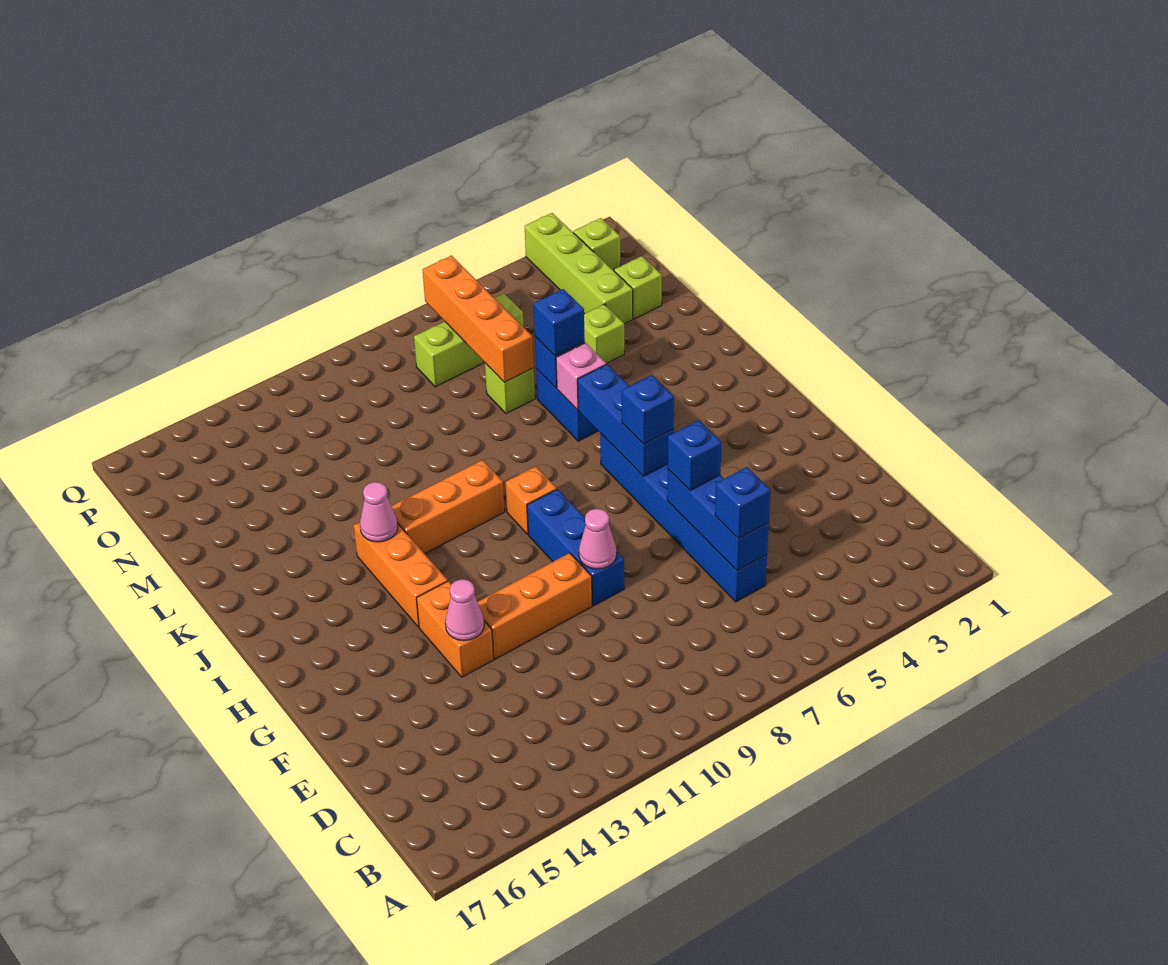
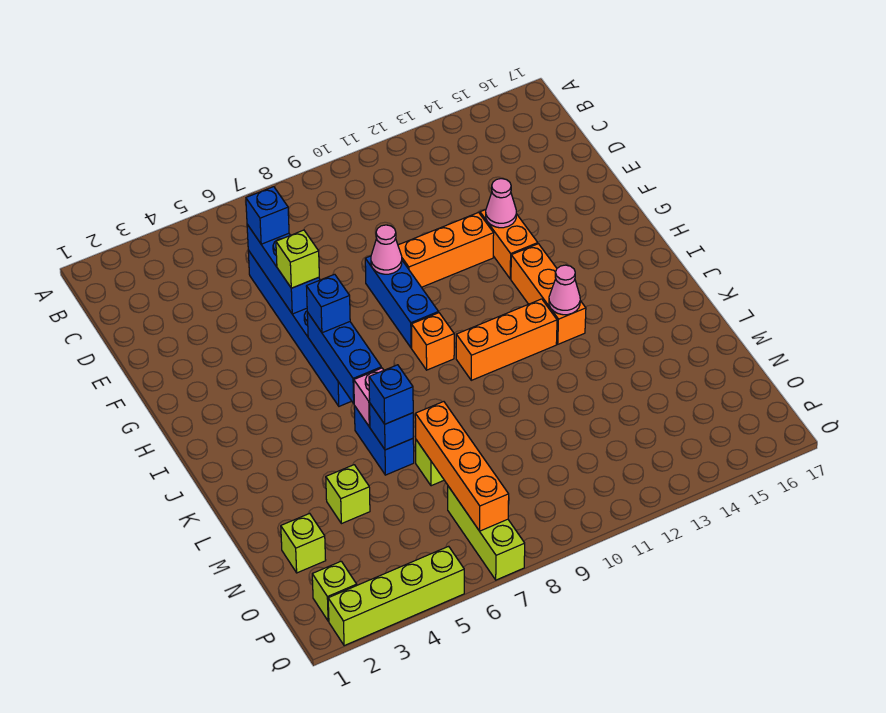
blue 1x1 brick [668,420,721,491] -> lime 1x1 brick [276,230,319,288]
lime 1x4 brick [525,213,633,324] -> lime 1x4 brick turned to [328,546,464,646]
lime 1x3 brick [414,293,524,387] -> lime 1x3 brick turned to [448,486,525,580]

